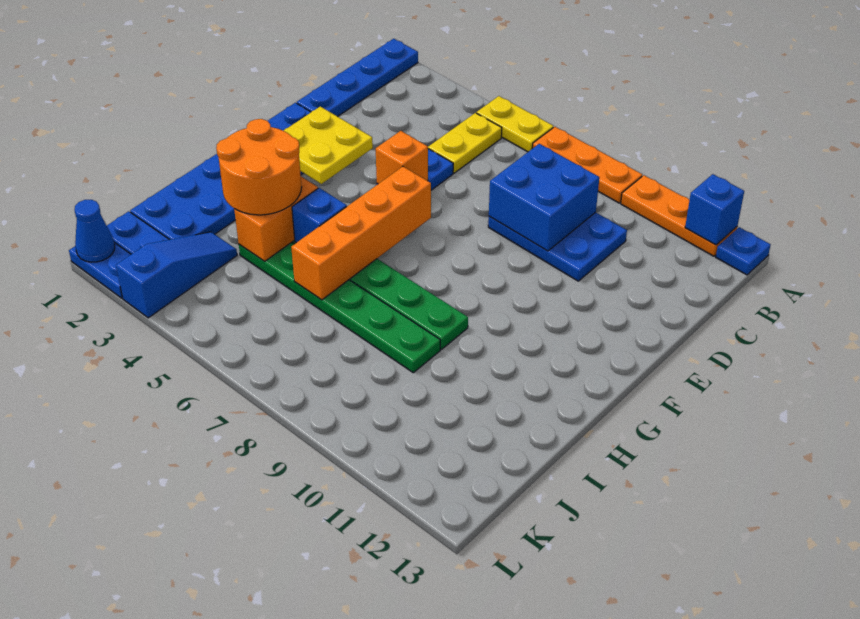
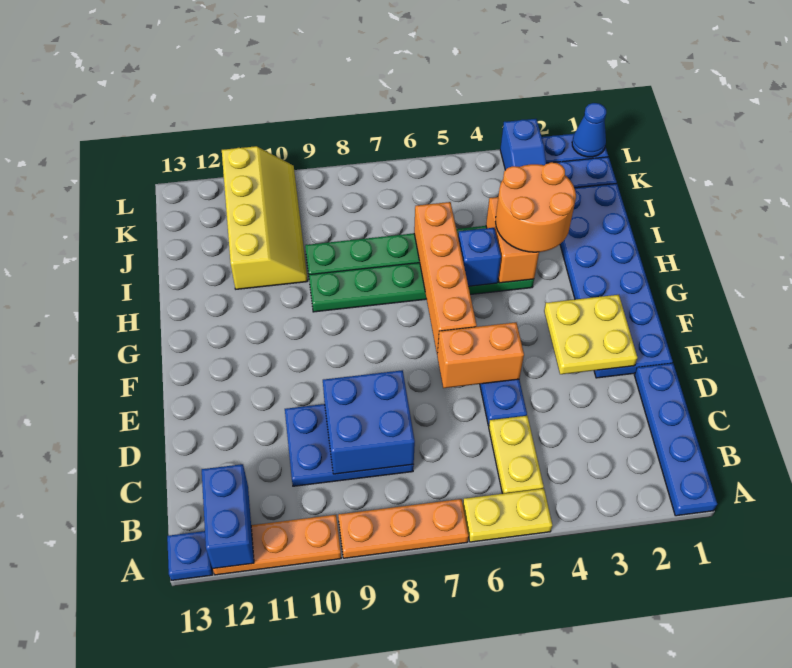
blue 1x1 brick [685,174,744,245] -> blue 1x2 brick [202,464,254,569]
orange 1x1 brick [376,131,428,184] -> orange 1x2 brick [437,322,524,388]
none -> yellow 2x4 slope [222,146,308,289]

